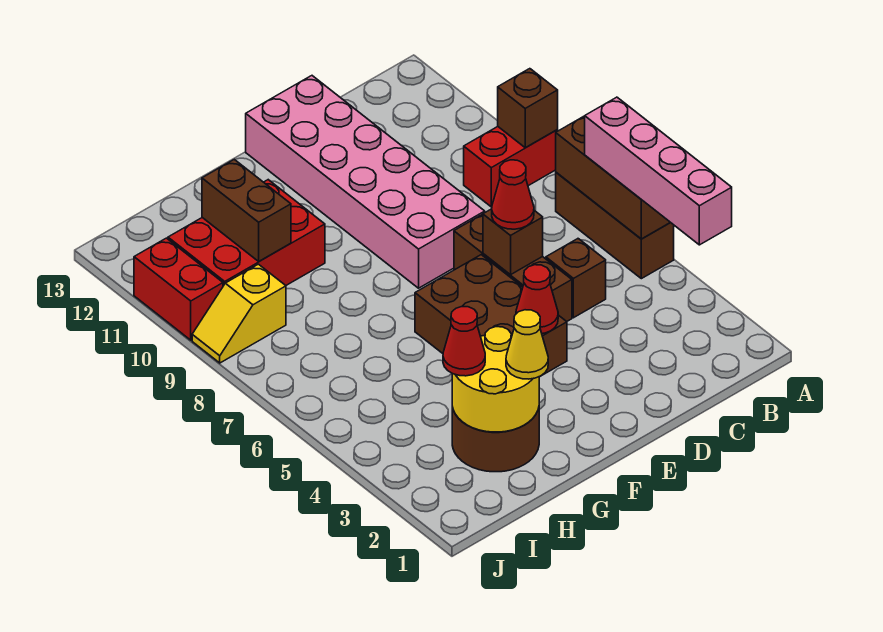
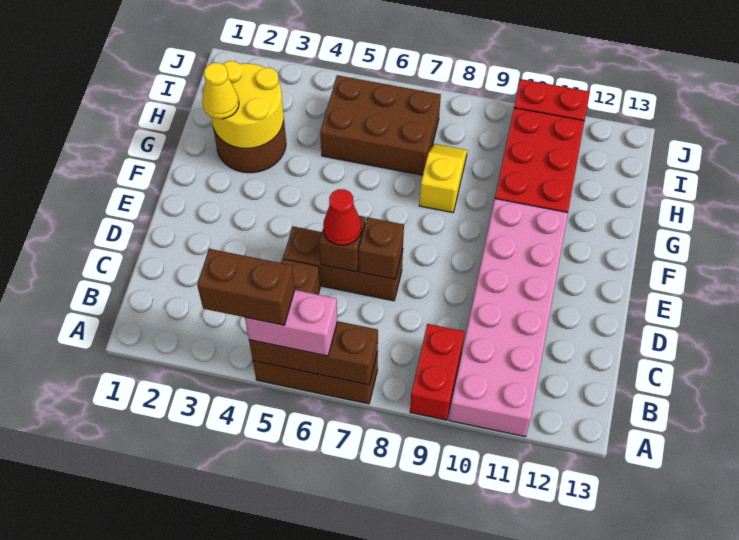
pink 1x4 brick [585,97,732,245] -> pink 1x2 brick [245,290,337,356]
brown 1x1 brick [498,69,558,148] -> brown 1x1 brick moved to [359,217,404,279]
pink 2x6 brick [246,76,485,288] -> pink 2x6 brick turned to [449,199,568,437]
brown 2x3 brick [415,255,567,376] -> brown 2x3 brick moved to [320,75,441,175]
red 1x1 cone [516,265,558,334] -> none
red 1x1 cone [443,307,485,376] -> none
brown 1x2 brick [202,159,291,261] -> brown 1x2 brick moved to [197,249,295,325]
yellow 1x2 slope [192,264,286,363] -> yellow 1x2 slope moved to [419,144,467,213]

